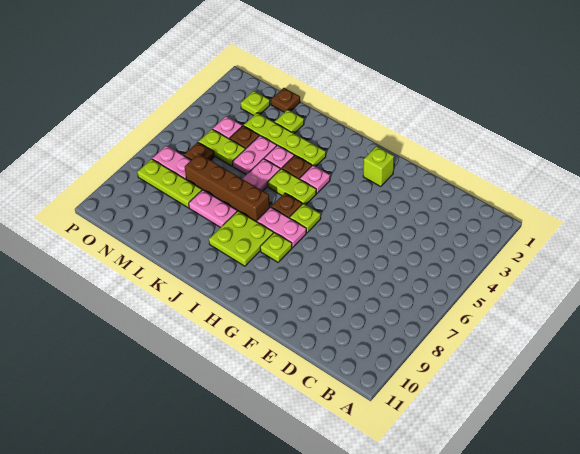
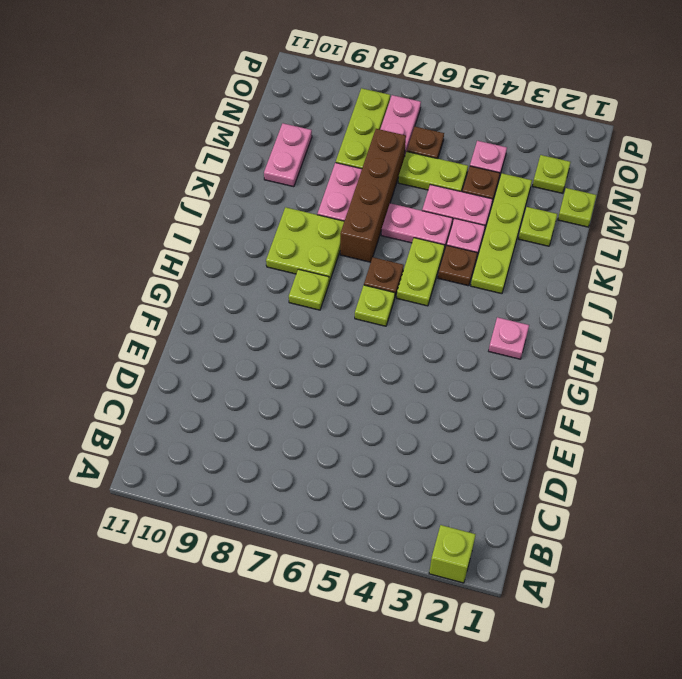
lime 1x1 brick [363,146,394,186] -> lime 1x1 brick moved to [429,525,476,583]
pink 1x2 plate [257,207,306,247] -> pink 1x2 plate moved to [264,123,312,187]
pink 1x1 plate [300,165,330,194] -> pink 1x1 plate moved to [489,317,529,359]
brown 1x1 plate [271,88,300,112] -> lime 1x1 plate [558,188,596,227]
lime 1x2 plate [198,129,245,166] -> lime 1x2 plate turned to [398,152,468,192]

